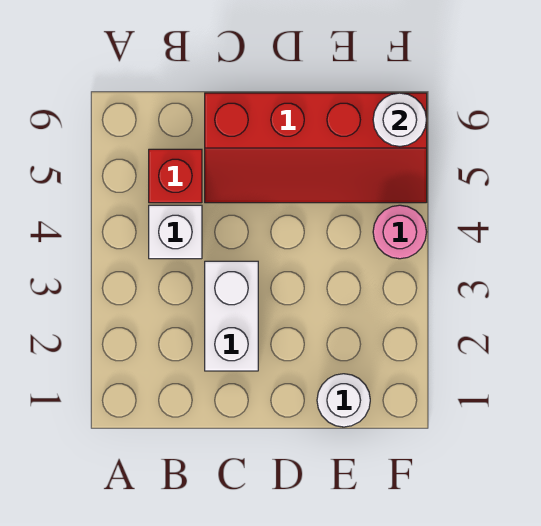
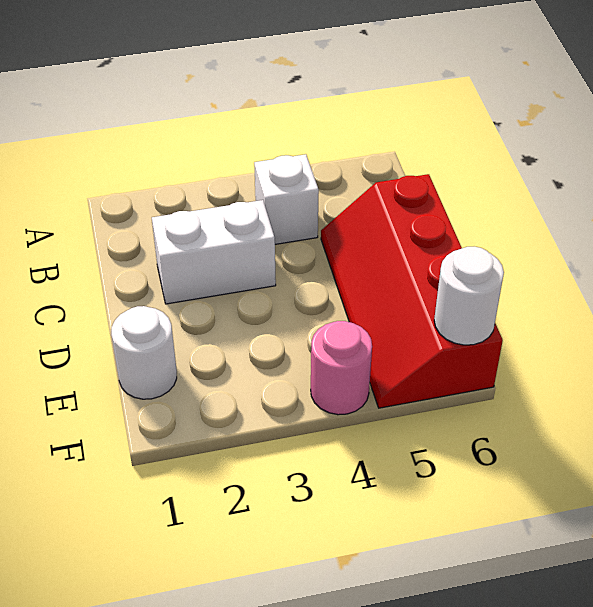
red 1x1 brick [149,149,202,203] -> none

